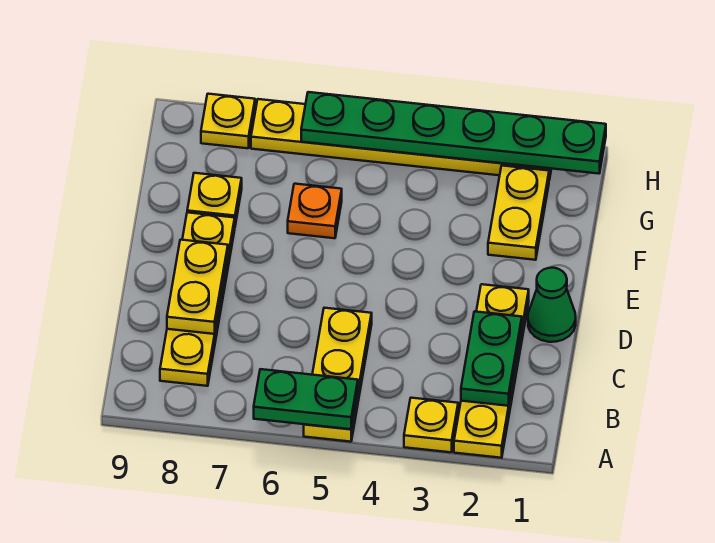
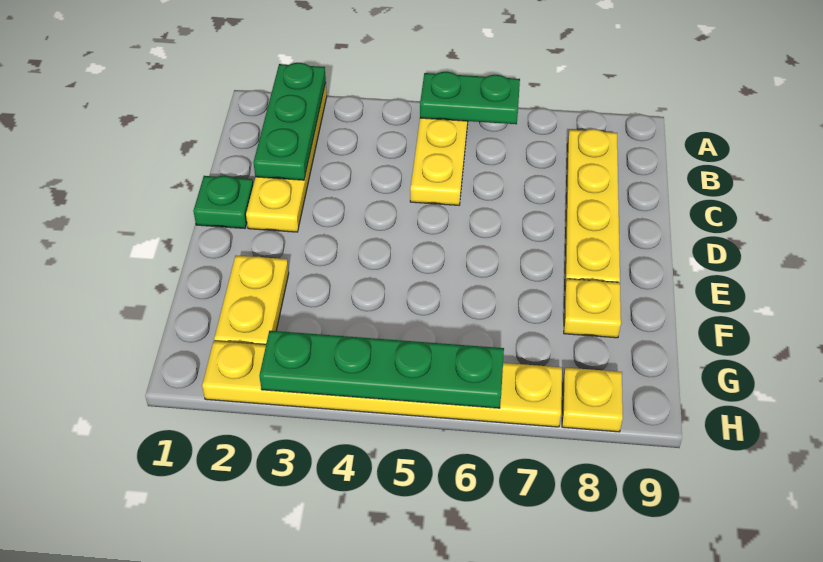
yellow 1x1 plate [404,398,458,452] -> none
green 1x2 plate [461,311,522,406] -> green 1x3 plate [253,63,326,180]
yellow 1x2 plate [167,240,228,334] -> none
green 1x1 cone [528,268,576,342] -> green 1x1 plate [193,176,253,228]
orange 1x1 plate [288,184,342,238] -> none
green 1x6 plate [301,92,606,174] -> green 1x4 plate [259,331,504,408]

